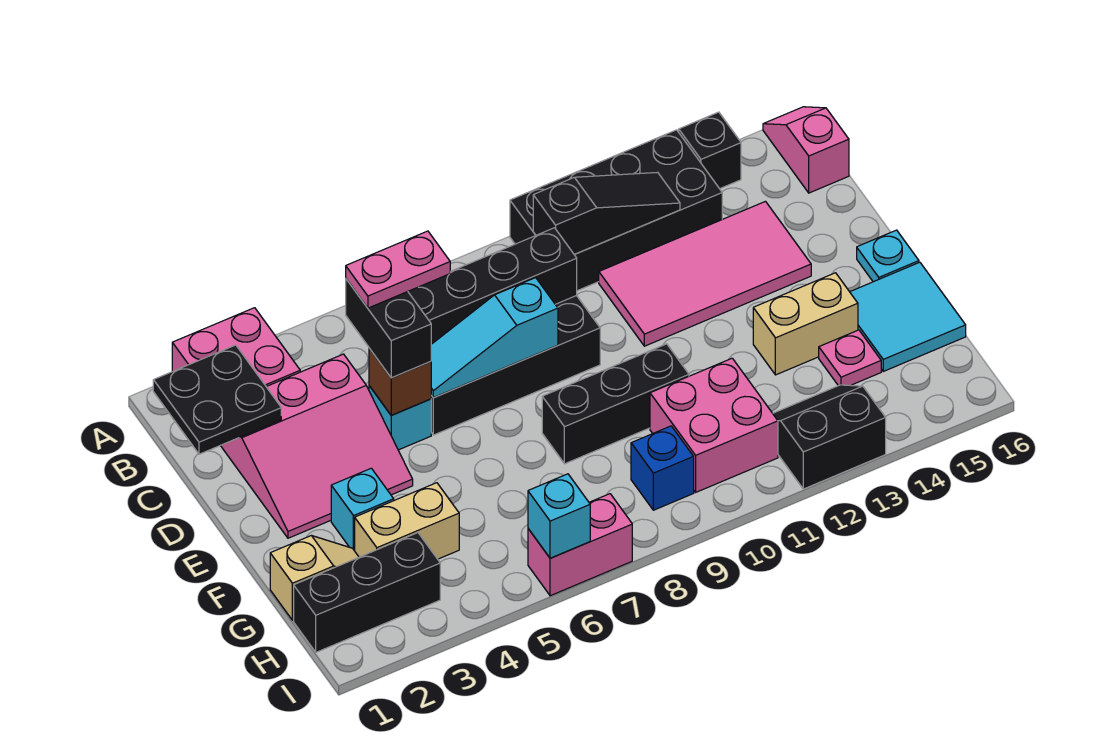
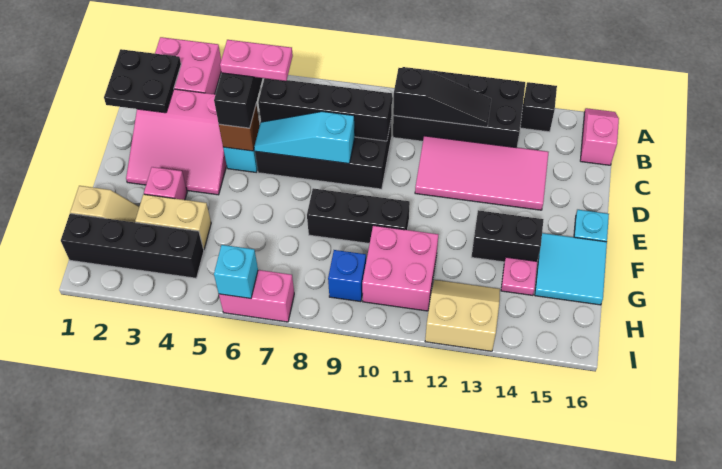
cyan 1x1 brick [331,468,394,551] -> pink 1x1 brick [144,167,187,200]
tan 1x2 brick [753,273,858,375] -> black 1x2 brick [472,210,544,262]
black 1x3 brick [294,533,440,652] -> black 1x4 brick [61,214,204,278]
black 2x2 slope [773,385,886,489] -> tan 2x2 slope [425,280,500,351]

